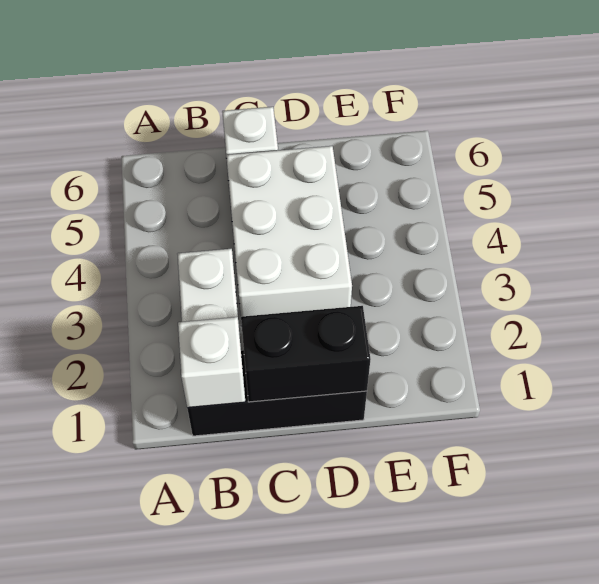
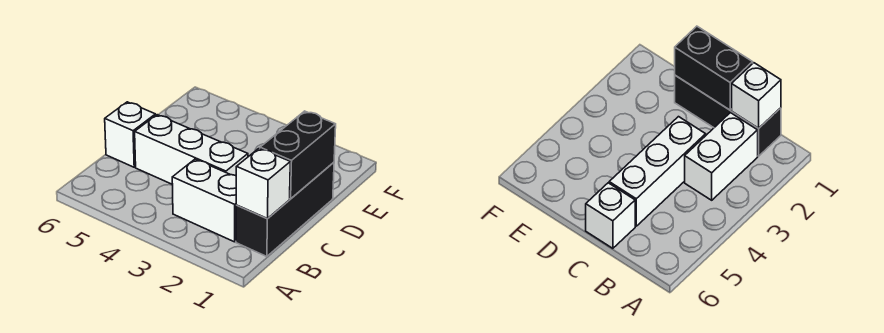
white 2x3 brick [226,146,352,325] -> white 1x3 brick [135,115,248,185]

